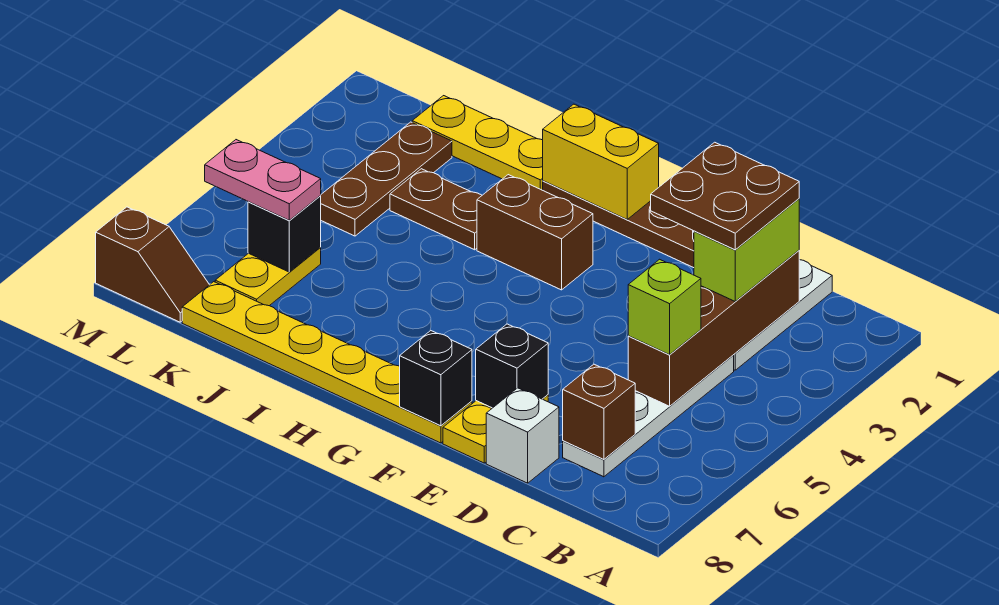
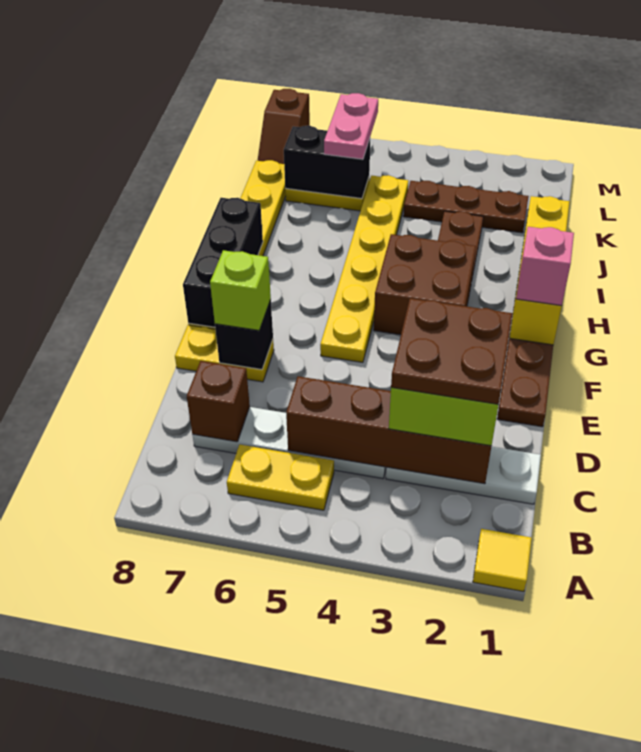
none -> yellow 1x1 tile [473,529,532,592]
none -> yellow 1x2 plate [227,445,334,510]
lime 1x1 brick [628,259,701,355] -> lime 1x1 brick moved to [210,250,271,330]
white 1x1 brick [486,388,559,483] -> none
none -> yellow 1x6 plate [320,175,408,362]
black 1x1 brick [400,331,472,426] -> black 1x3 brick [183,198,263,327]
none -> pink 1x1 brick [516,227,574,306]
brown 1x2 brick [477,175,593,290] -> brown 2x2 brick [374,234,476,335]
black 1x1 brick [248,196,321,272] -> black 1x2 brick [284,126,370,199]

